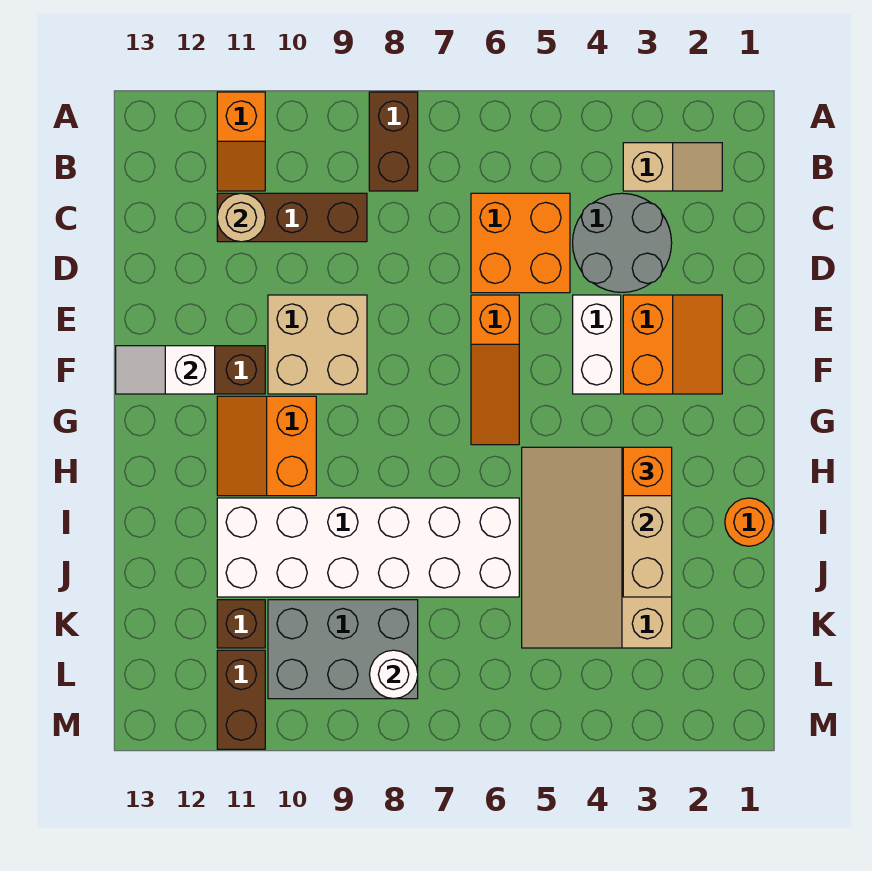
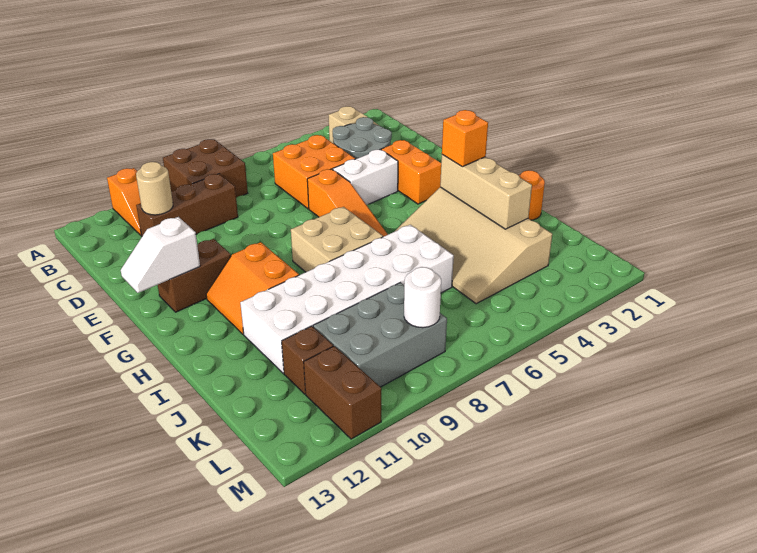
brown 1x2 brick [369,92,418,191] -> brown 2x2 brick [163,139,248,198]
white 1x2 brick [573,295,621,394] -> white 1x2 brick turned to [333,150,398,205]
tan 2x2 brick [268,295,367,394] -> tan 2x2 brick moved to [291,207,383,272]

